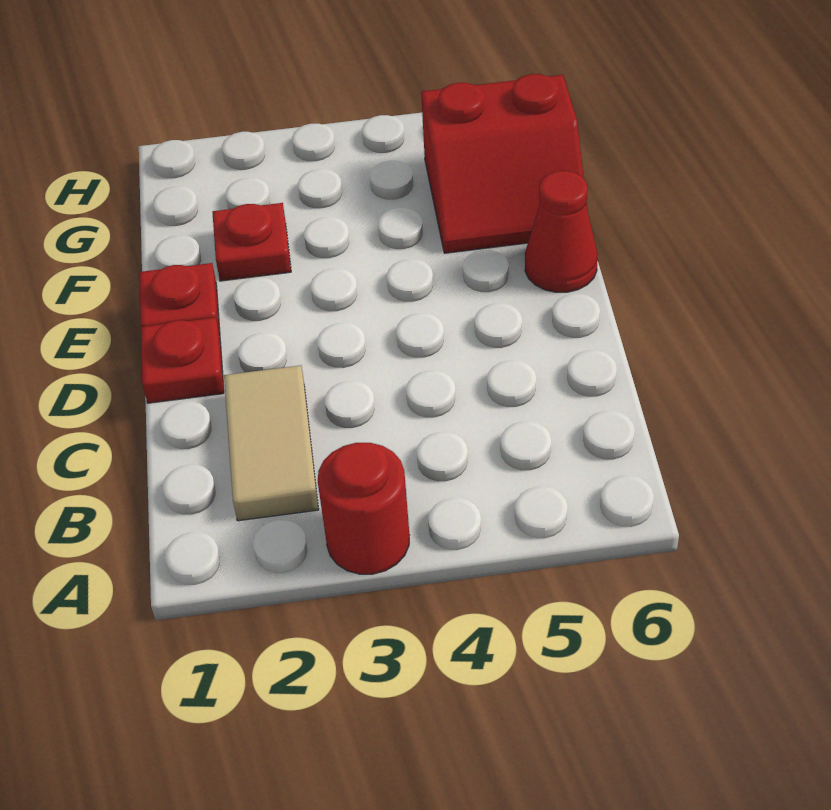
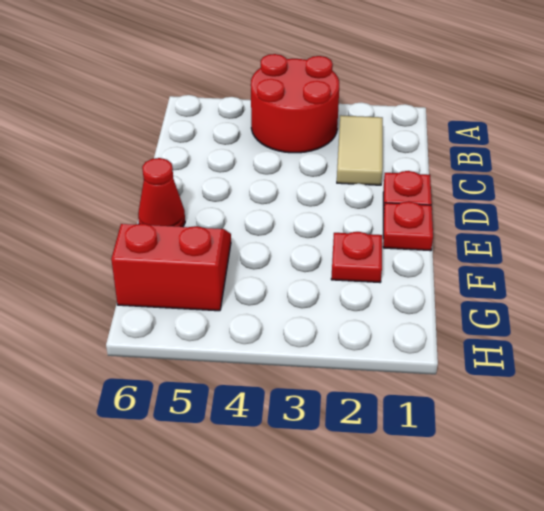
red 1x1 round brick [318,443,409,574] -> red 2x2 round brick [251,54,339,153]

